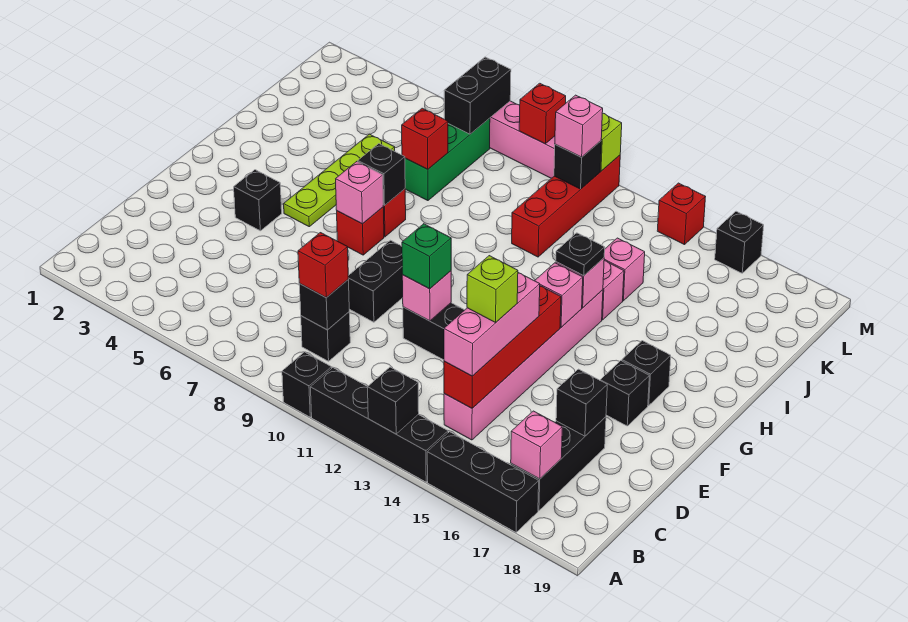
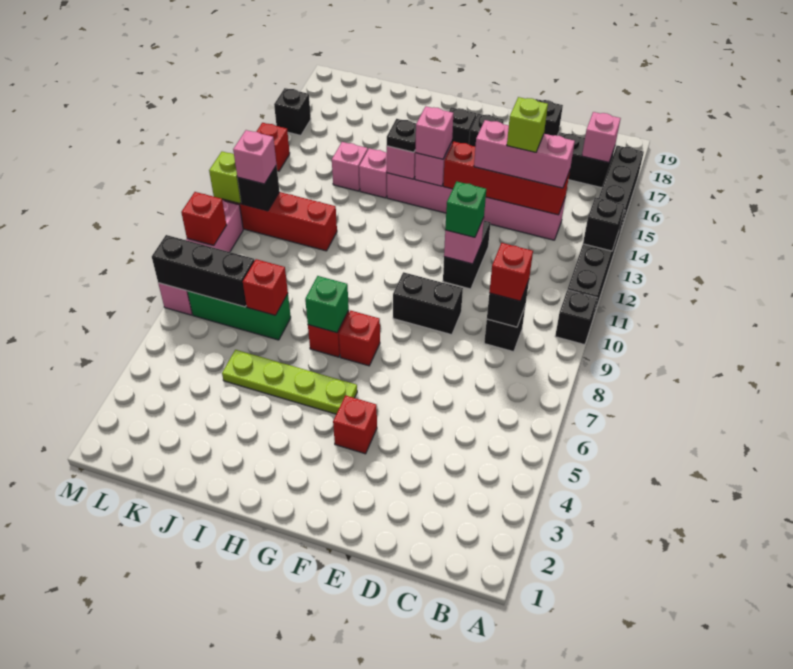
black 1x1 brick [234,170,282,231] -> red 1x1 brick [333,395,377,454]
pink 1x1 brick [336,162,383,224] -> pink 1x1 brick moved to [415,106,453,159]
black 1x1 brick [358,144,405,206] -> green 1x1 brick [305,276,349,333]
black 1x2 brick [444,57,511,134] -> black 1x3 brick [152,235,255,307]

